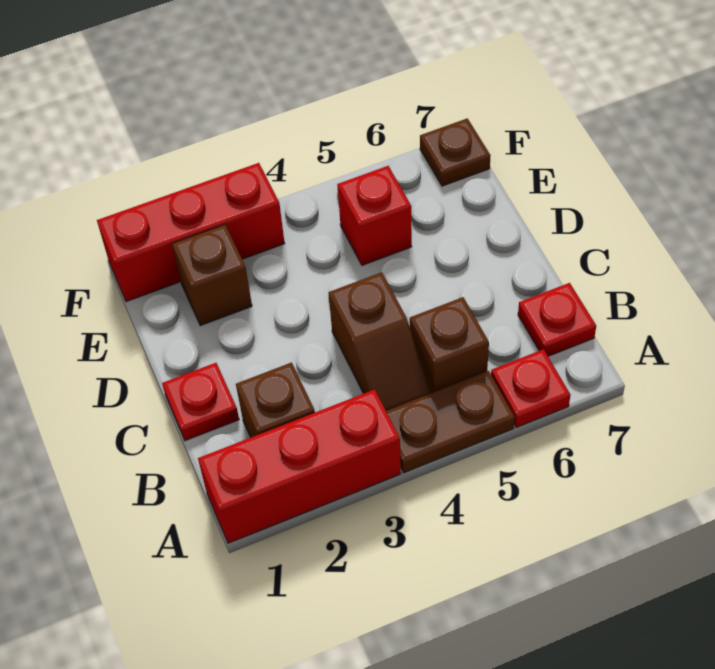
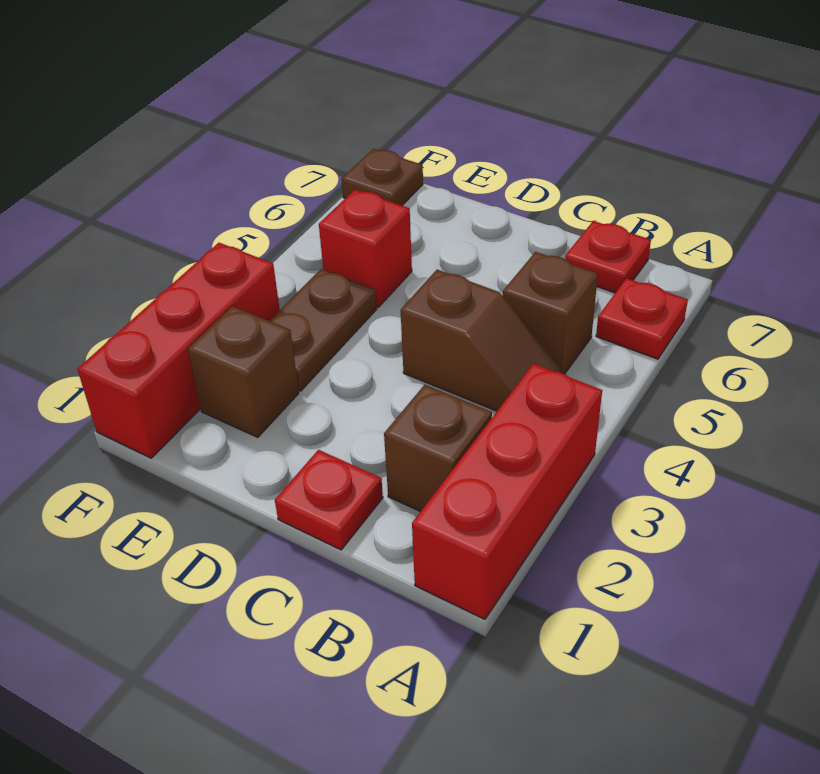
brown 1x2 plate [386,371,515,473] -> brown 1x2 plate moved to [269,269,377,391]

